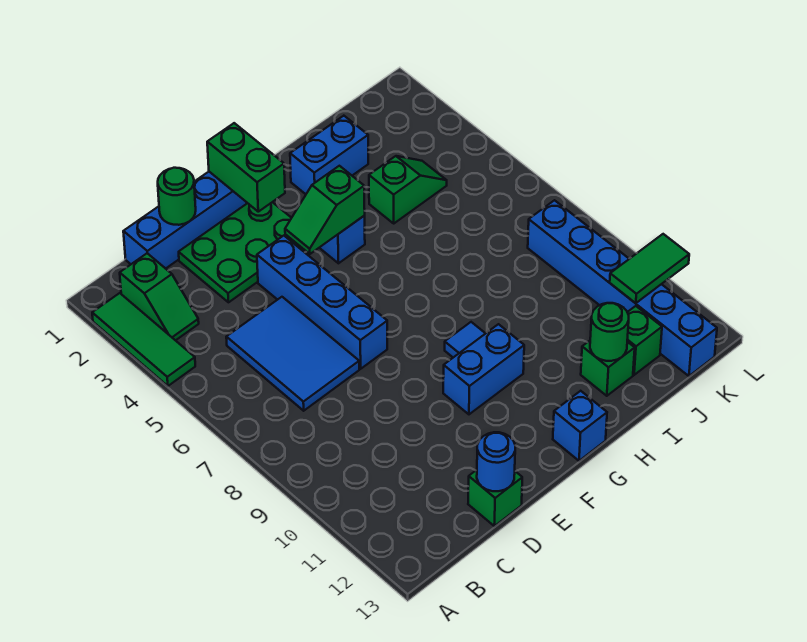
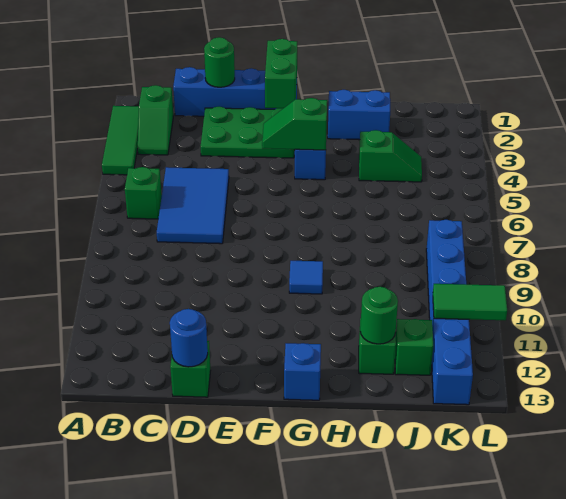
none -> green 1x1 brick [125,167,162,219]
blue 1x4 brick [257,236,387,369] -> none
blue 1x2 brick [443,324,524,414] -> none

